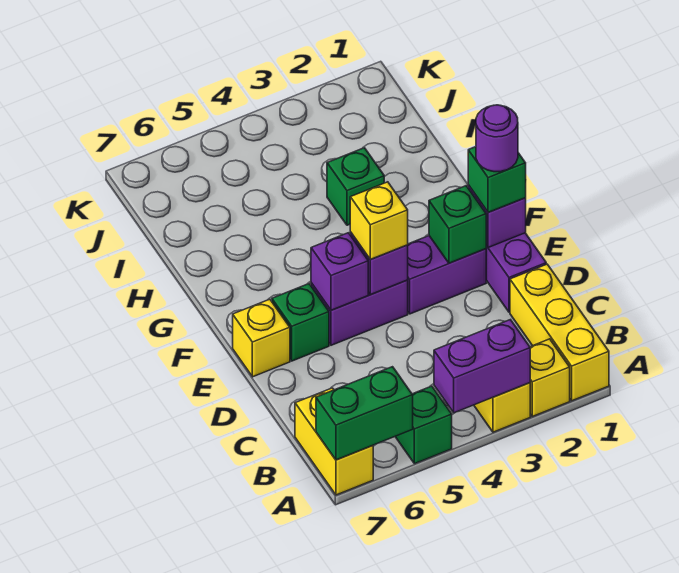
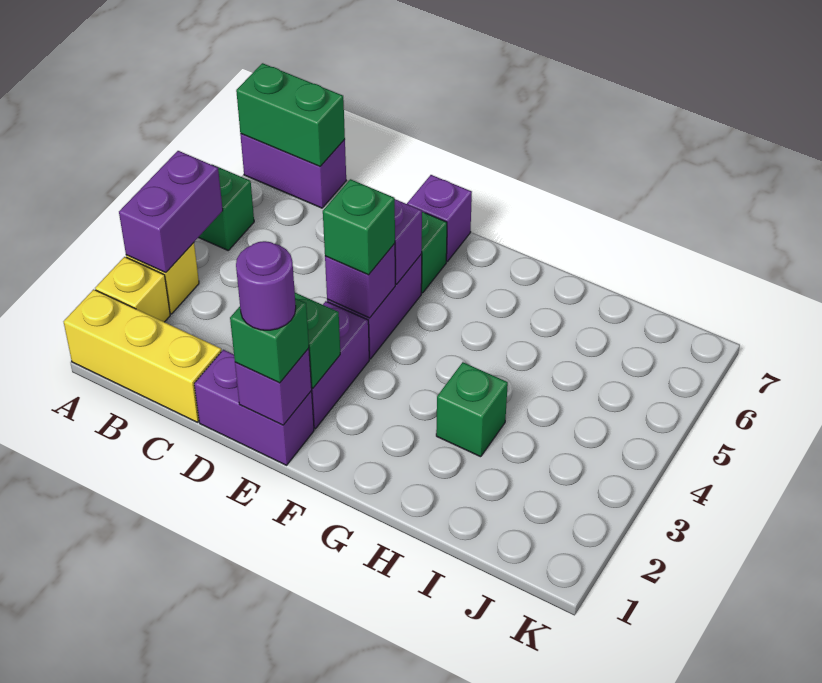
green 1x2 brick [316,367,413,460] -> green 1x2 brick turned to [236,63,345,167]
yellow 1x2 brick [295,388,373,495] -> purple 1x2 brick [240,134,346,208]
yellow 1x1 brick [350,182,408,260] -> green 1x1 brick [323,179,395,275]
yellow 1x1 brick [233,299,290,377] -> purple 1x1 brick [407,175,472,261]

